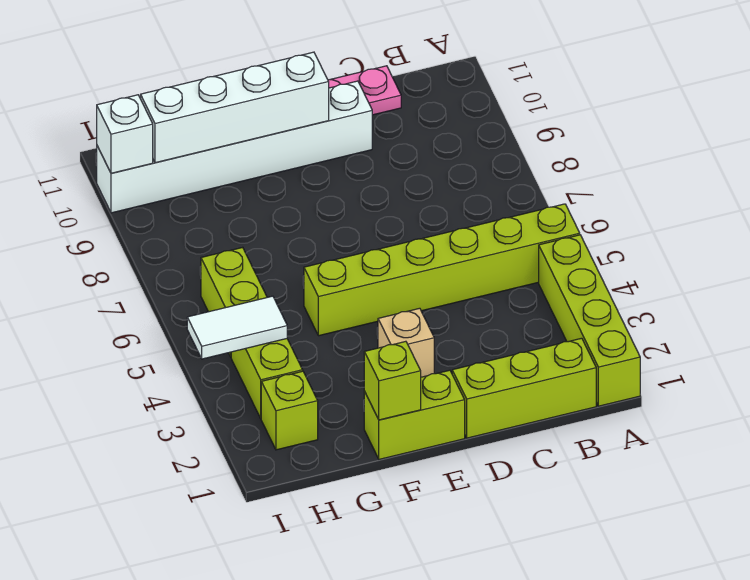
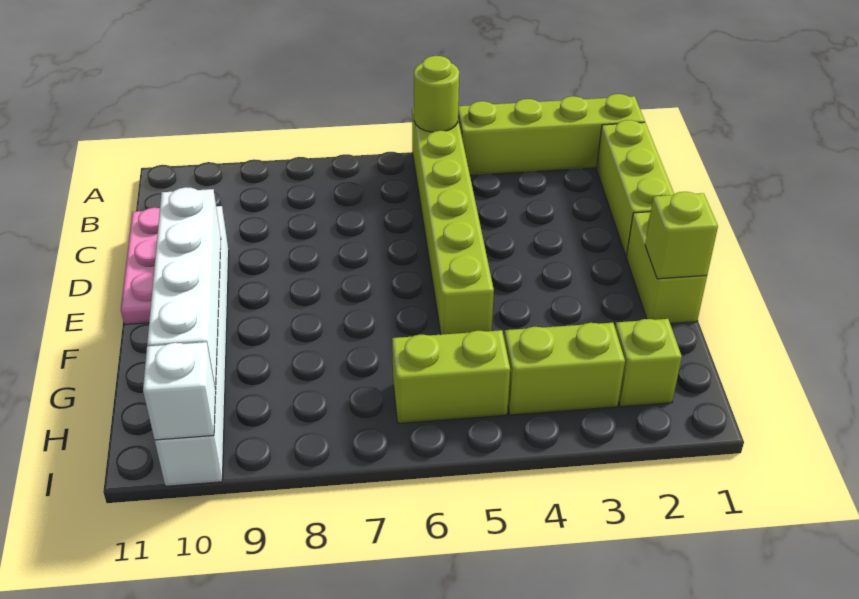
none -> lime 1x1 round brick [414,56,459,132]
tan 1x1 brick [378,308,434,377] -> none
white 1x2 tile [187,296,287,359] -> none

